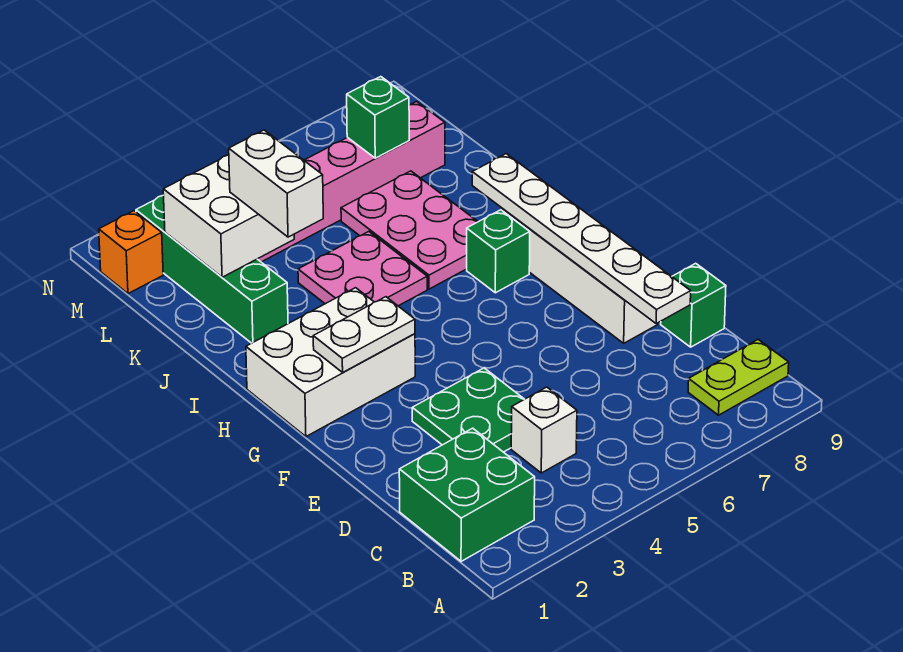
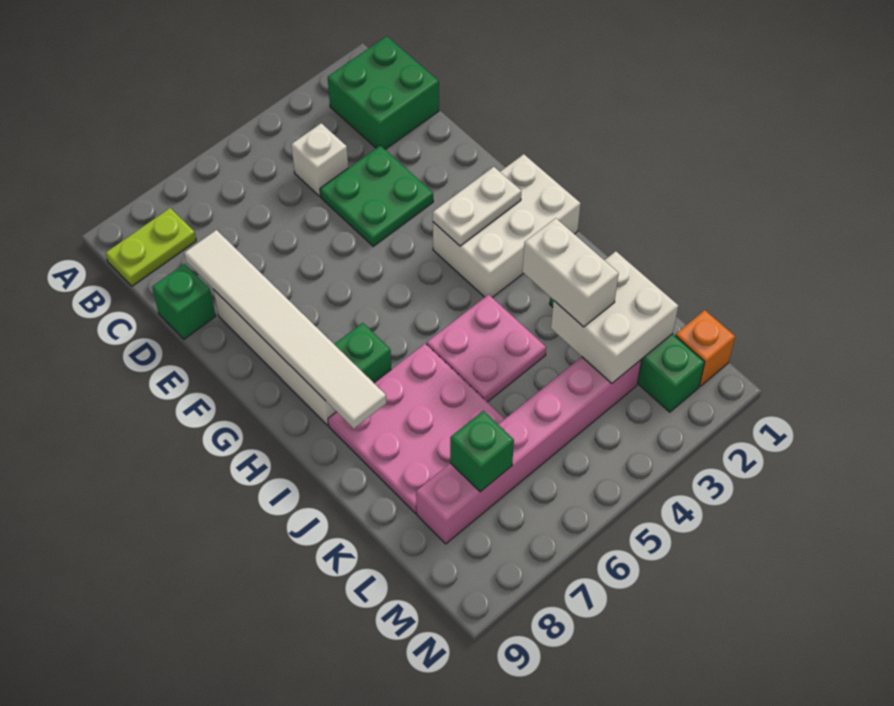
white 1x6 plate [472,154,691,323] -> white 1x6 tile [184,230,386,429]
pink 2x3 plate [341,171,478,289] -> pink 3x3 plate [328,344,505,513]

